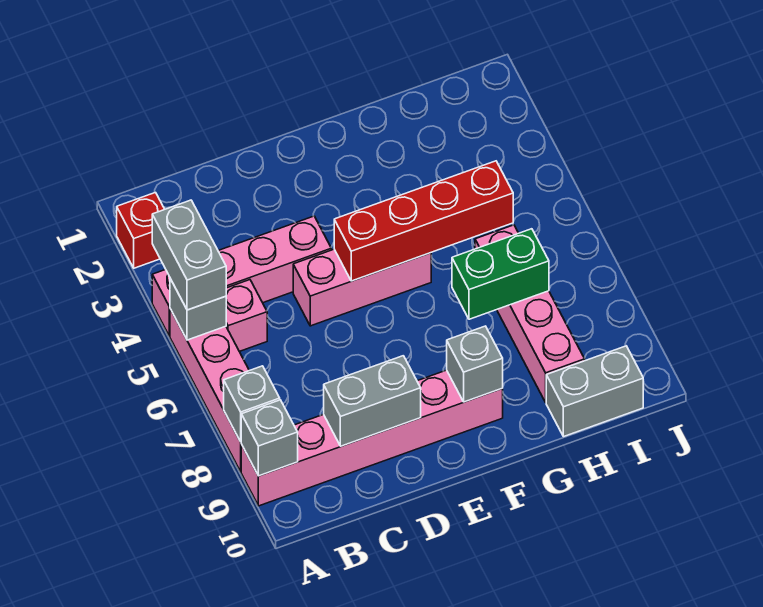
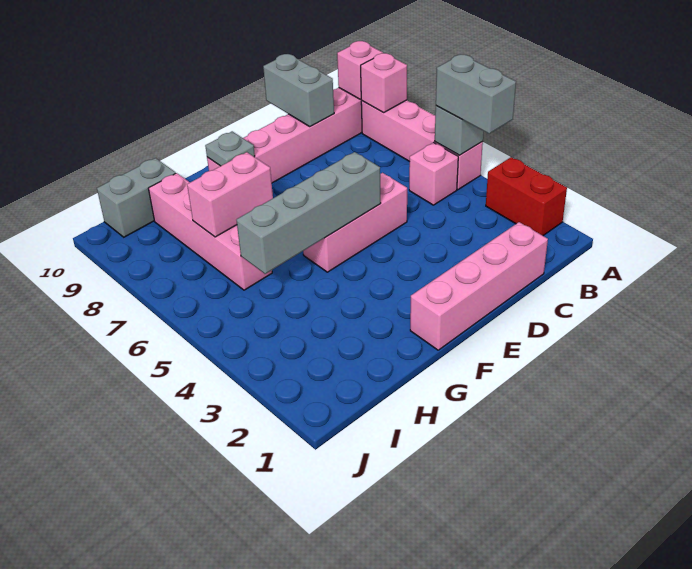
red 1x1 brick [117,193,165,268] -> red 1x2 brick [486,157,567,236]
pink 1x4 brick [152,216,331,336] -> pink 1x4 brick moved to [410,222,548,350]
grey 1x1 brick [224,366,280,442] -> pink 1x1 brick [361,53,407,113]
grey 1x1 brick [241,400,298,476] -> pink 1x1 brick [337,41,383,99]
grey 1x2 brick [324,356,421,446] -> grey 1x2 brick turned to [263,54,334,127]
red 1x4 brick [334,161,513,281] -> grey 1x4 brick [237,152,381,274]
grey 1x1 brick [447,326,503,402] -> grey 1x1 plate [205,131,255,166]
green 1x2 brick [452,229,549,319] -> pink 1x2 brick [187,152,273,237]

